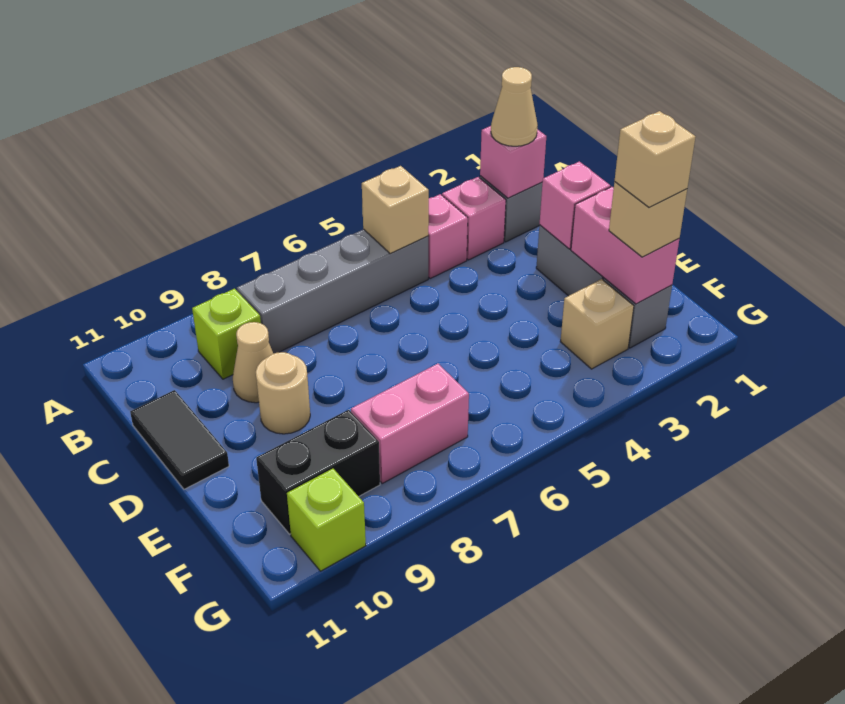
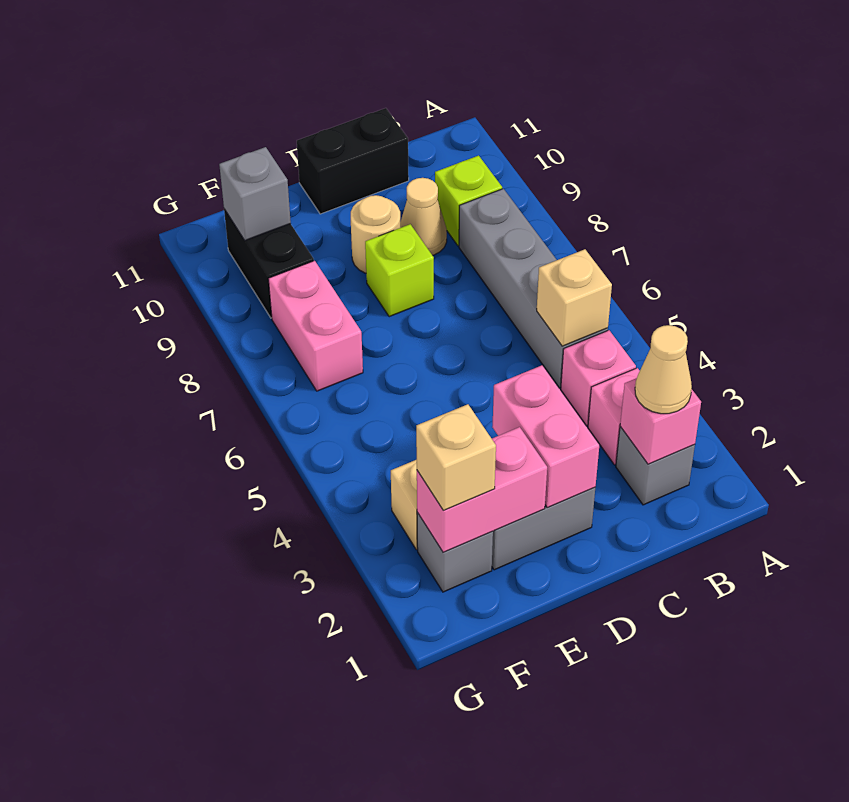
black 1x2 tile [130,390,229,489] -> black 1x2 brick [297,108,409,214]
pink 1x1 brick [540,161,610,249] -> pink 1x2 brick [492,365,599,508]
tan 1x1 brick [615,111,695,208] -> none
none -> grey 1x1 brick [219,147,291,240]
lime 1x1 brick [287,469,366,571] -> lime 1x1 brick moved to [365,224,434,317]

